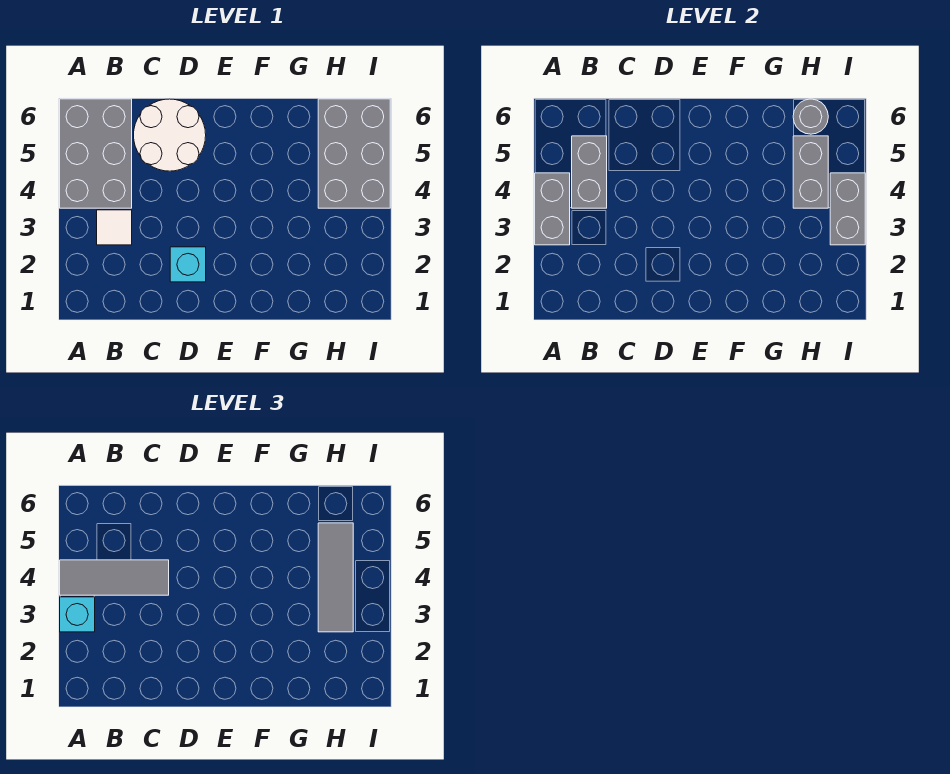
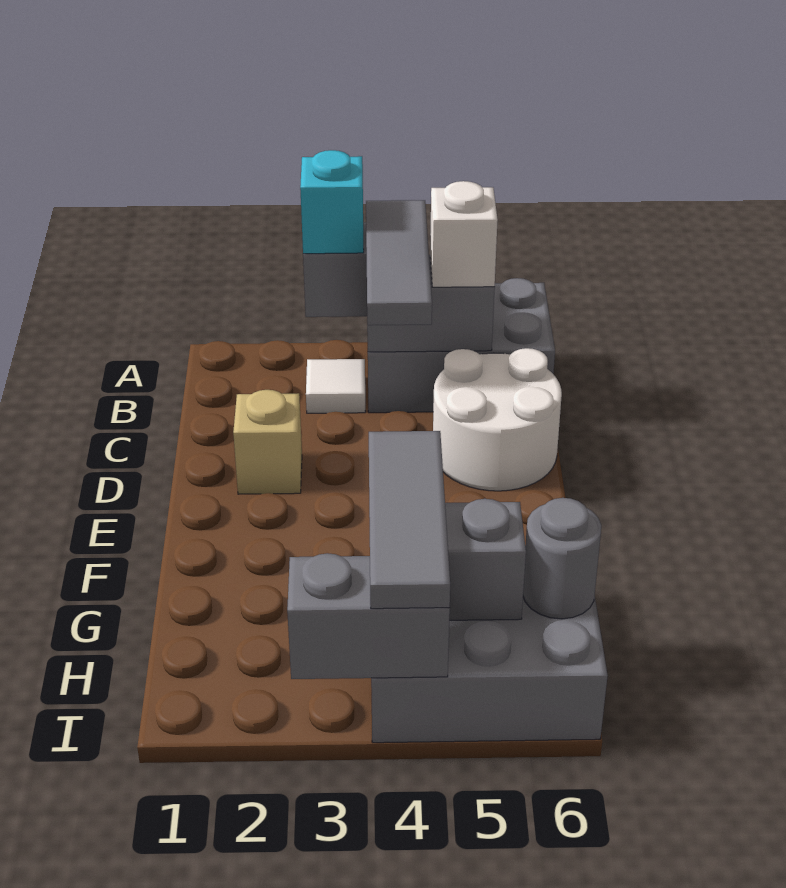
none -> white 1x1 brick [430,181,498,287]
cyan 1x1 brick [170,247,206,282] -> tan 1x1 brick [233,390,302,494]
grey 1x3 tile [318,523,353,632] -> grey 1x3 tile turned to [369,431,450,609]

